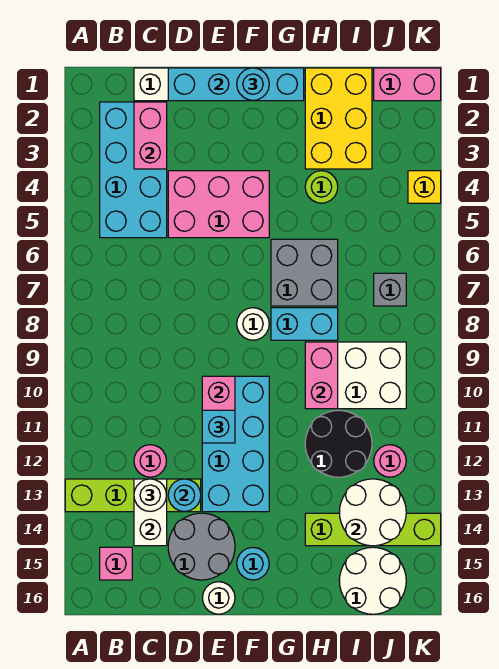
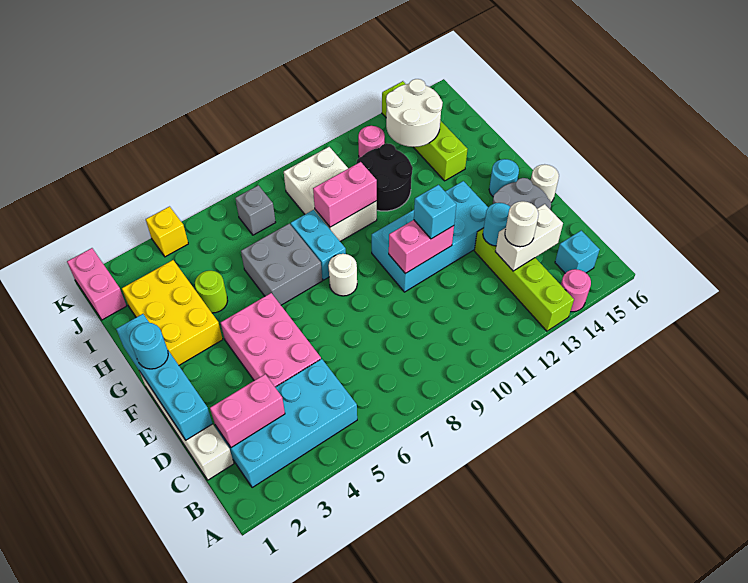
pink 1x1 brick [100,547,132,580] -> cyan 1x1 brick [555,231,600,273]
pink 1x1 round brick [134,445,166,477] -> pink 1x1 round brick moved to [561,269,591,312]
yellow 2x3 brick [305,68,372,169] -> yellow 2x3 brick turned to [122,260,223,365]
white 2x2 round brick [339,547,406,614] -> none

